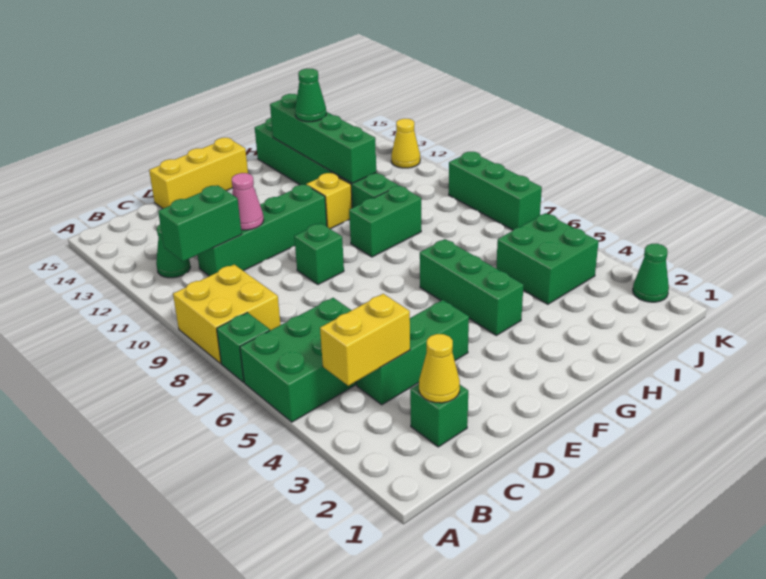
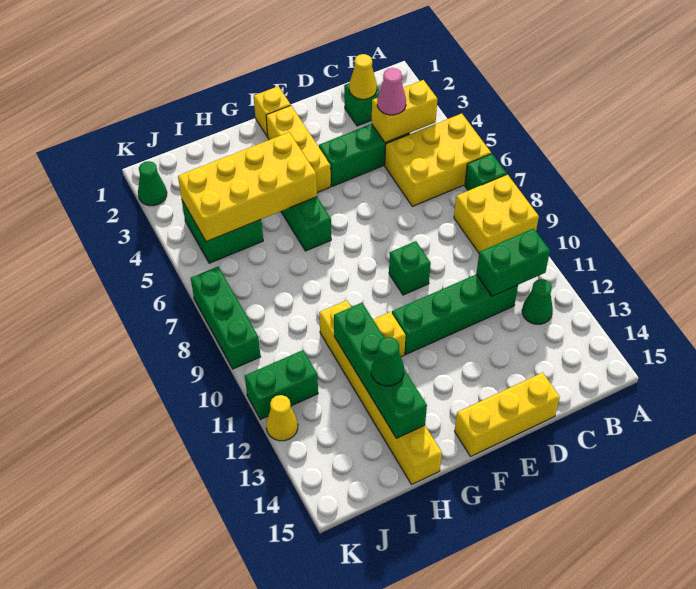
green 2x3 brick [240,298,357,422] -> yellow 2x3 brick [385,114,491,206]
pink 1x1 cone [232,173,264,230] -> pink 1x1 cone moved to [377,68,406,115]
none -> yellow 1x1 brick [254,86,291,137]
none -> yellow 1x3 brick [266,106,331,193]
none -> yellow 2x4 brick [178,132,317,242]
green 1x2 brick [349,186,421,257] -> green 1x2 brick moved to [245,350,318,420]
green 1x6 brick [255,118,398,208] -> yellow 1x6 brick [319,300,442,484]

